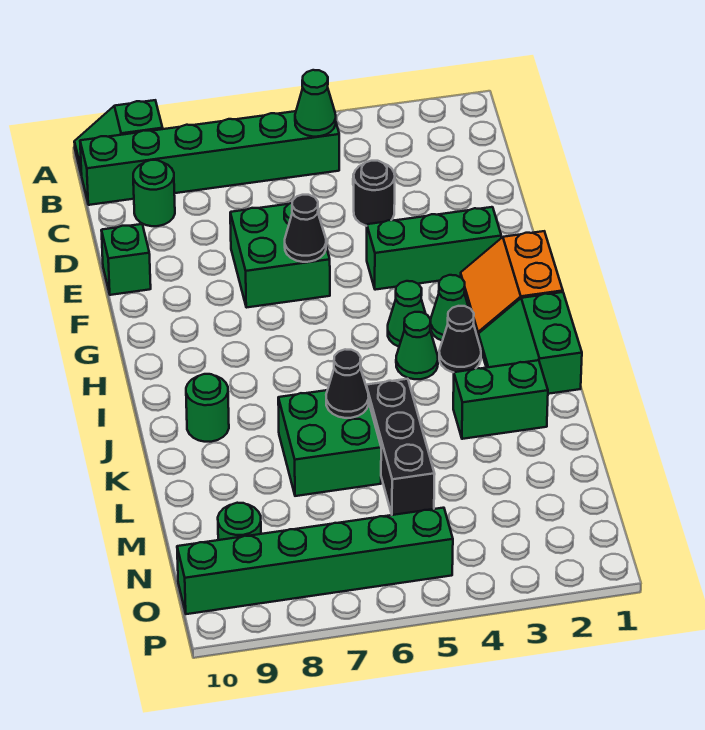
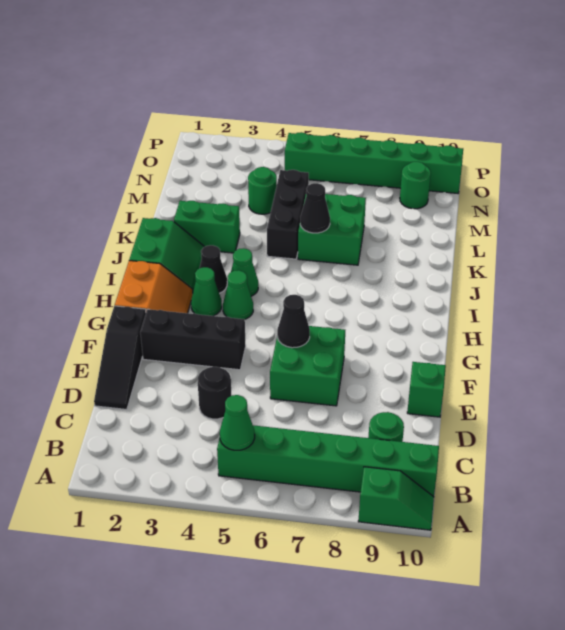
none -> black 1x3 slope [94,306,146,410]
green 1x3 brick [367,207,501,290] -> black 1x3 brick [140,309,246,370]
green 1x1 round brick [186,374,229,442] -> green 1x1 round brick moved to [248,167,277,214]

